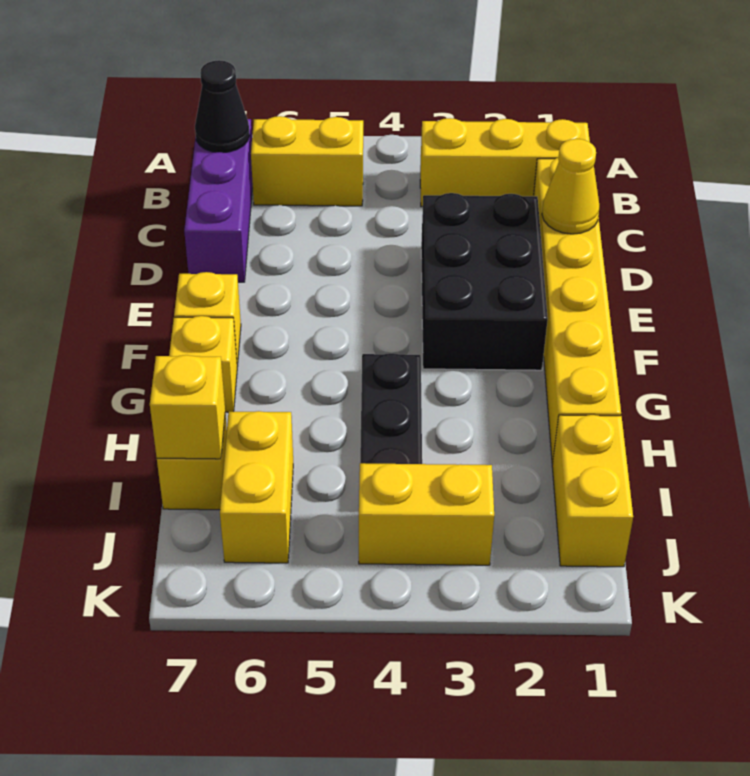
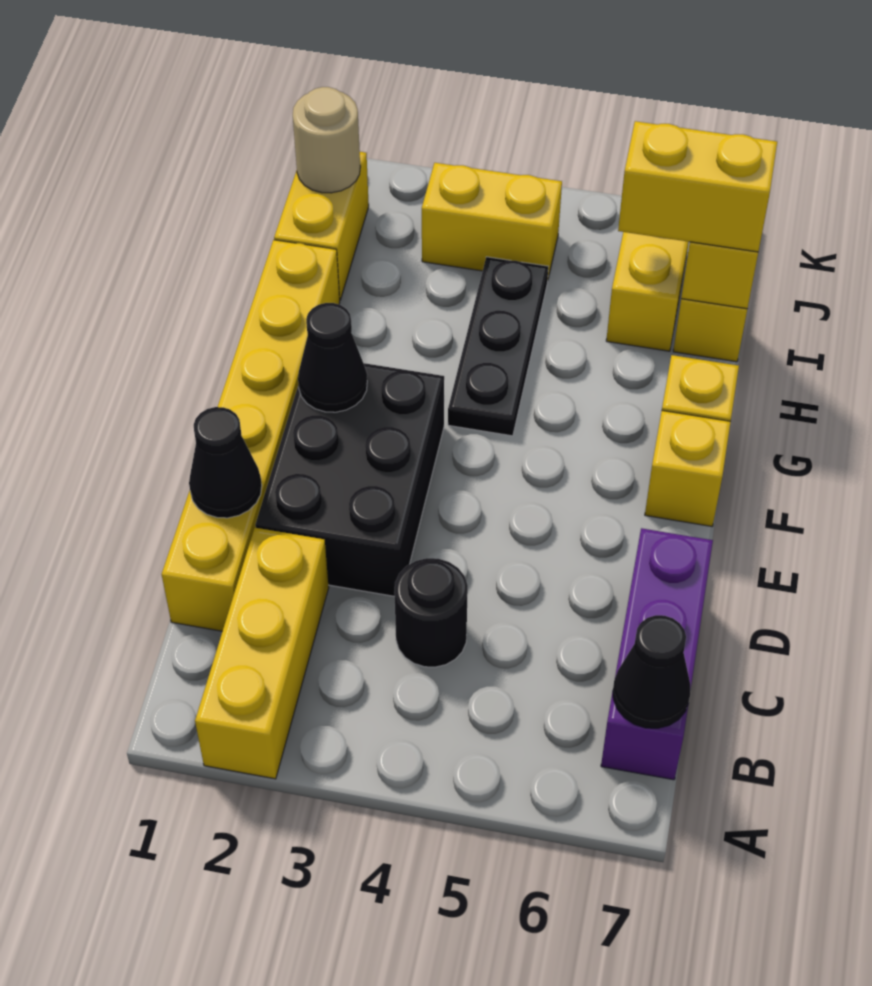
yellow 1x3 brick [420,118,590,207] -> yellow 1x3 brick turned to [195,528,329,779]
yellow 1x2 brick [251,116,363,206] -> yellow 1x2 brick moved to [618,121,777,252]
none -> black 1x1 round brick [394,558,468,667]
yellow 1x1 cone [542,139,600,234] -> black 1x1 cone [189,407,262,518]
none -> black 1x1 cone [298,303,367,412]
none -> tan 1x1 round brick [293,87,360,193]

